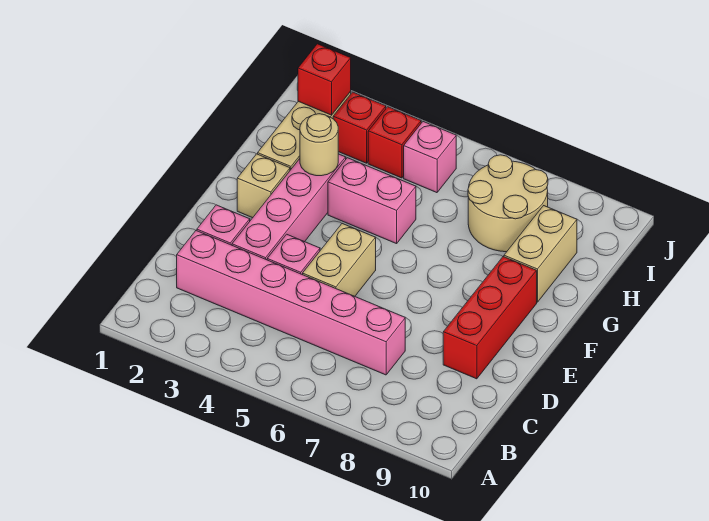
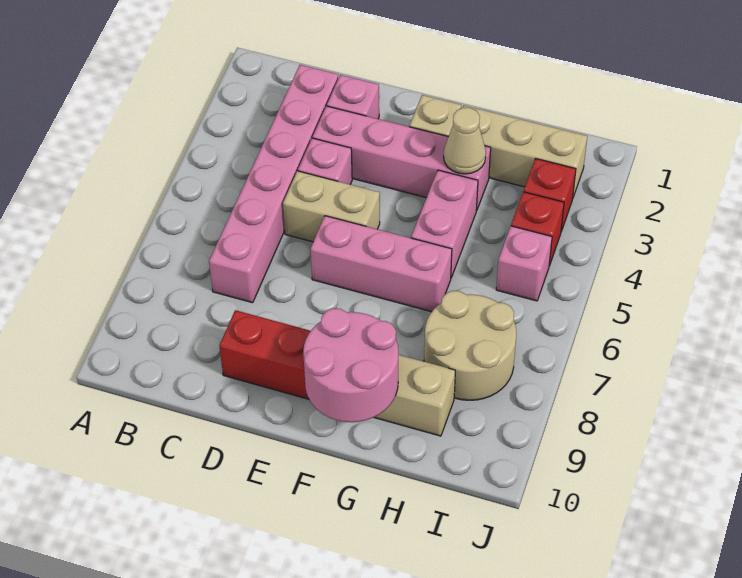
none -> pink 1x3 brick [311,216,452,312]
none -> pink 2x2 round brick [303,308,398,422]
tan 1x1 round brick [300,114,338,176] -> tan 1x1 cone [444,108,486,174]
red 1x1 brick [298,44,351,115] -> none

